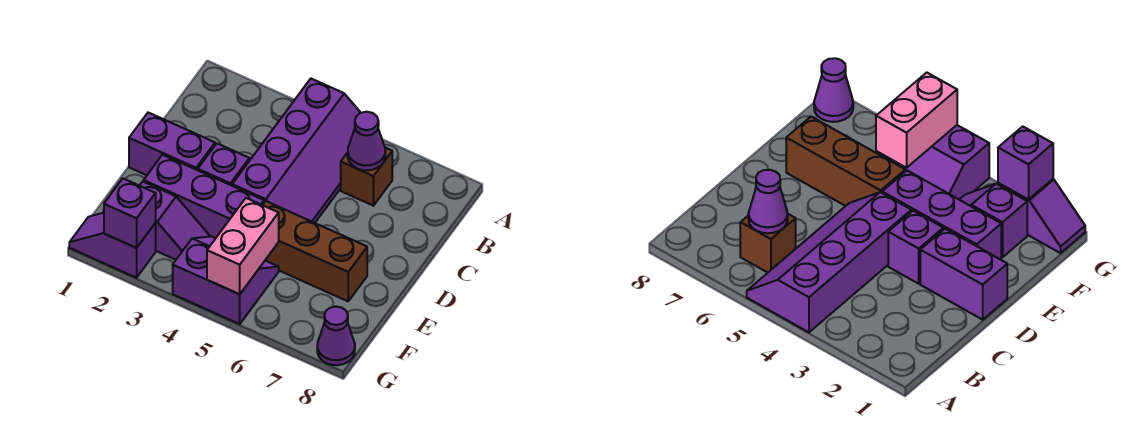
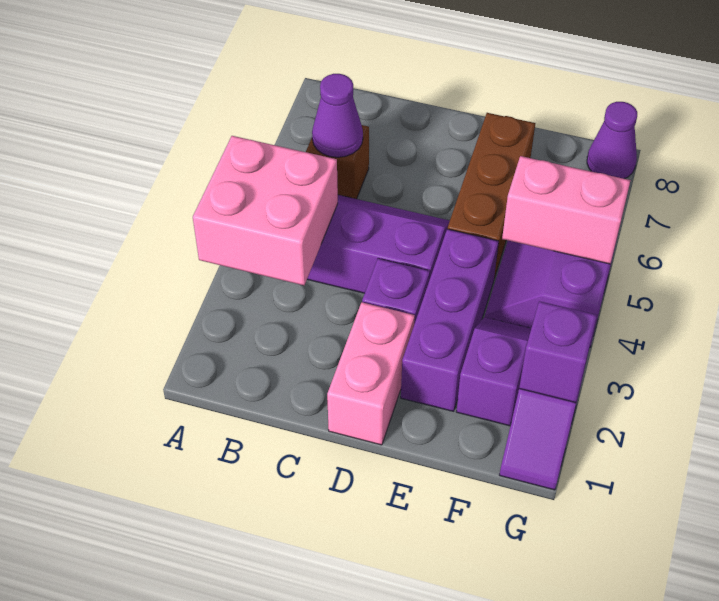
none -> pink 2x2 brick [193,136,338,285]
purple 1x2 brick [129,113,215,175] -> pink 1x2 brick [327,302,415,445]

